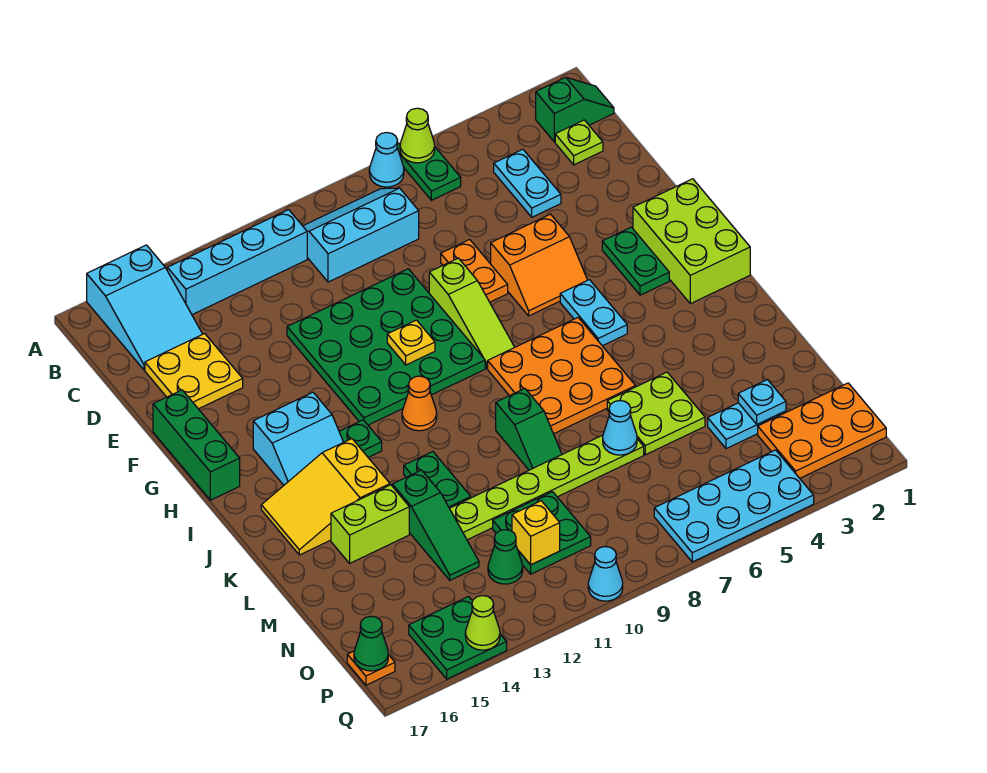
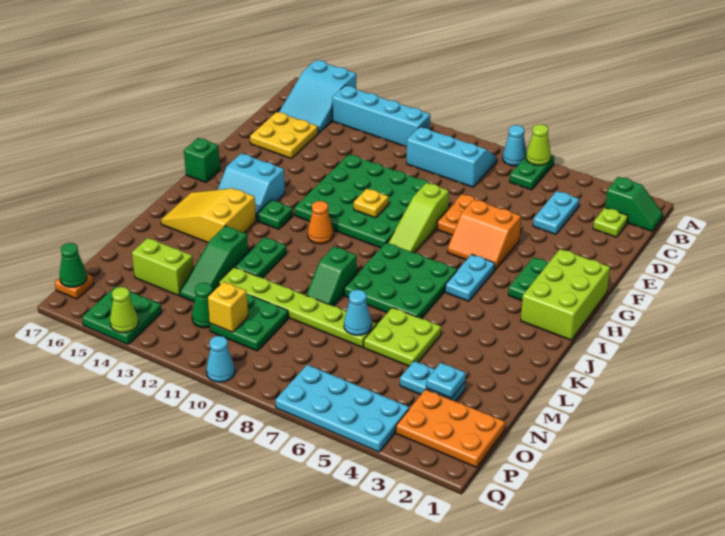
green 1x3 brick [153,390,240,500] -> green 1x1 brick [184,138,220,182]
orange 3x3 plate [488,318,636,434] -> green 3x3 plate [344,243,457,318]
lime 1x2 brick [331,485,409,563] -> lime 1x2 brick moved to [132,238,193,296]

